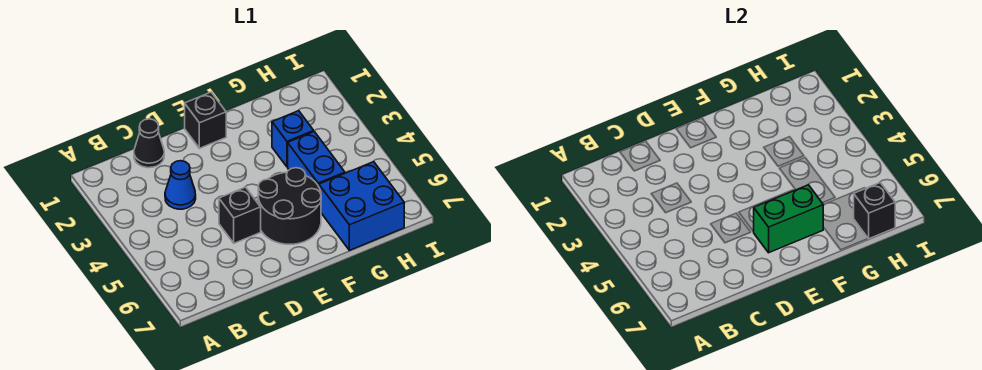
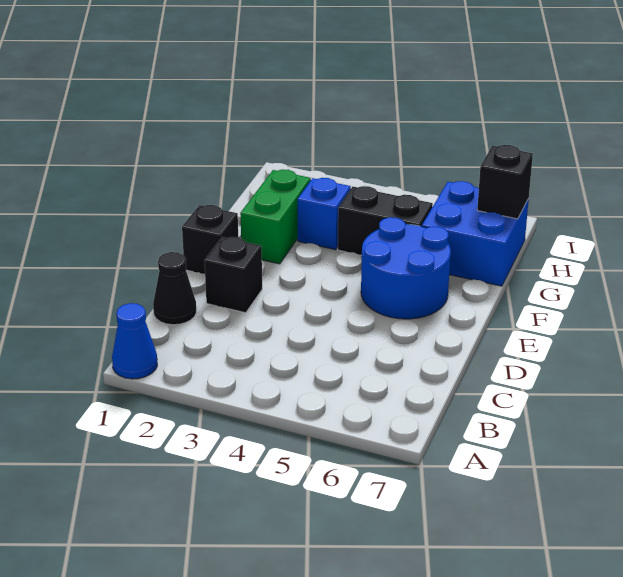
blue 1x1 cone [165,161,196,209] -> blue 1x1 cone moved to [112,303,157,379]
black 1x1 brick [219,187,261,243] -> black 1x1 brick moved to [204,237,262,313]
black 2x2 round brick [258,168,321,244] -> blue 2x2 round brick [361,217,451,319]
green 1x2 brick [754,185,823,253] -> green 1x2 brick moved to [240,169,311,264]
blue 1x2 brick [288,132,345,186] -> black 1x2 brick [338,186,433,255]

